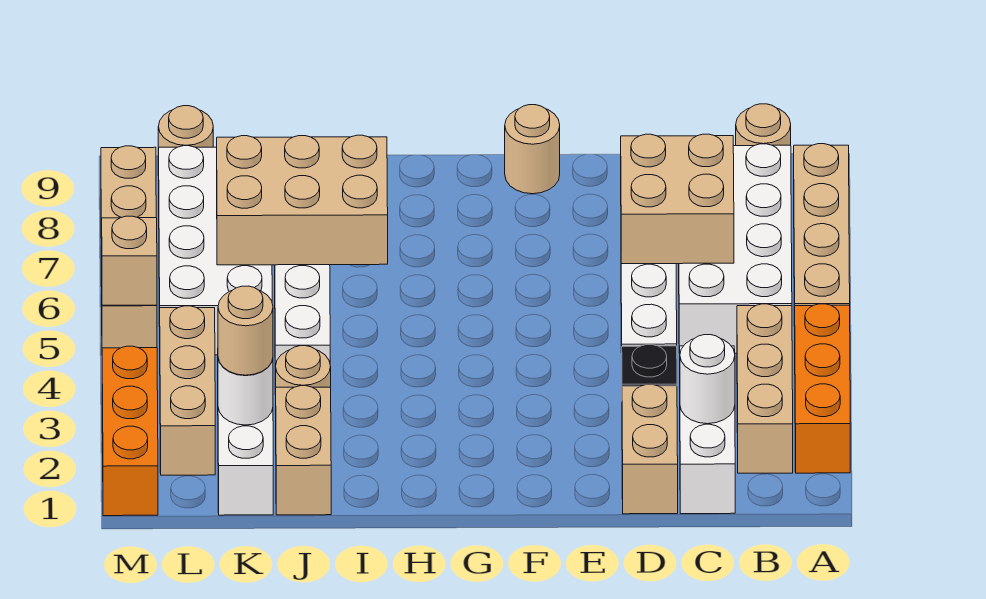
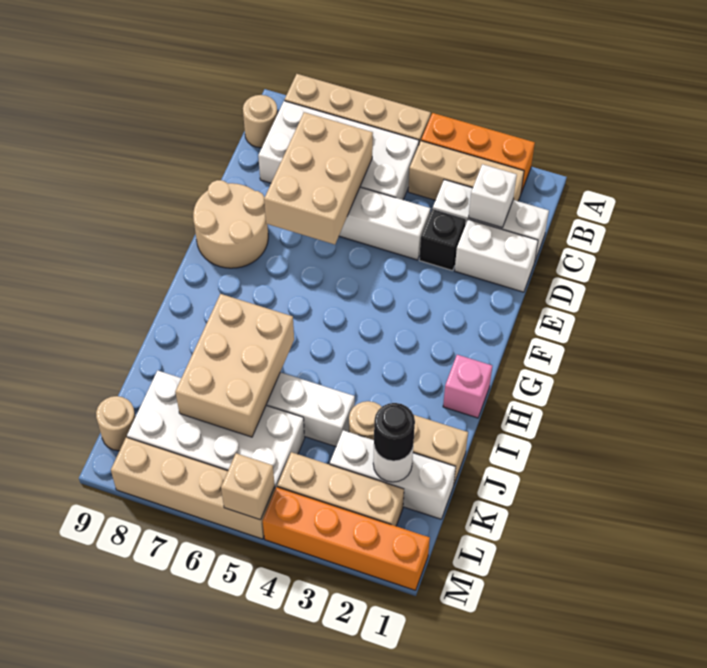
white 1x1 round brick [680,335,735,424] -> white 1x1 brick [469,164,517,228]
tan 2x2 brick [621,134,734,264] -> tan 2x3 brick [264,112,373,245]
tan 1x2 brick [622,385,678,514] -> white 1x2 brick [455,219,538,292]
tan 1x1 round brick [505,105,560,194] -> tan 2x2 round brick [193,180,268,268]
none -> pink 1x1 brick [443,355,492,418]
tan 1x1 round brick [218,286,273,375] -> black 1x1 round brick [374,403,415,461]
orange 1x3 brick [102,346,158,516] -> orange 1x4 brick [263,487,430,590]

